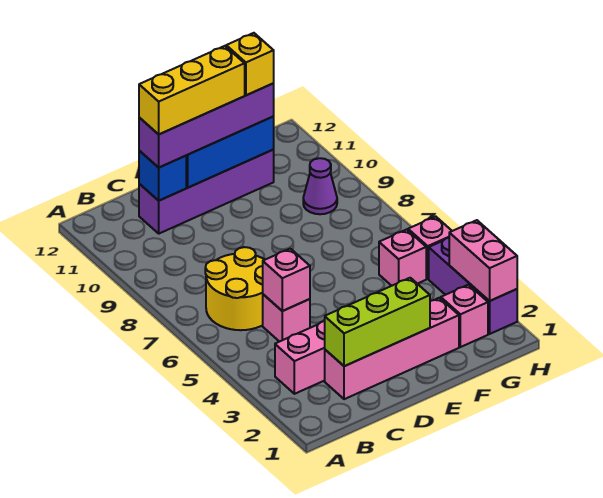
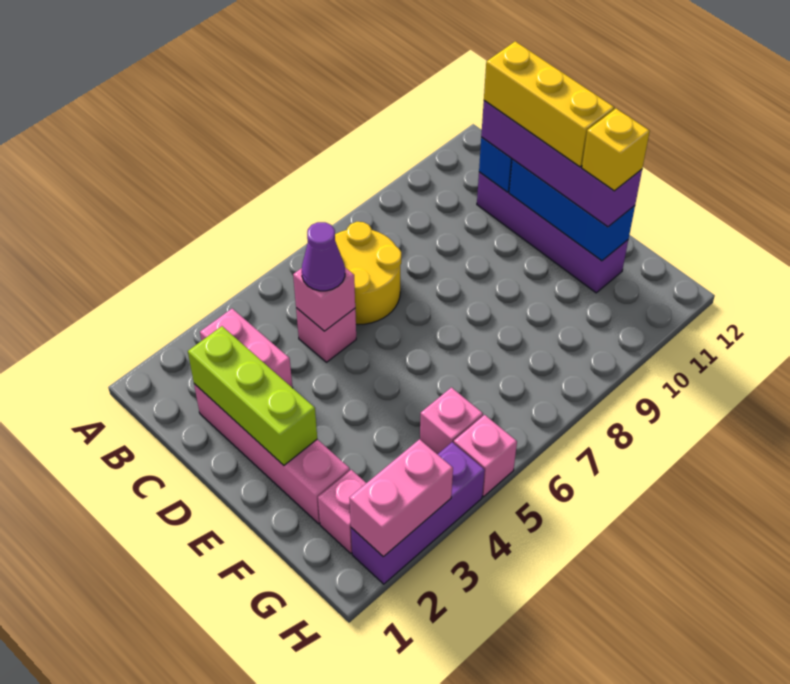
purple 1x1 cone [303,158,337,214] -> purple 1x1 cone moved to [302,222,345,291]

